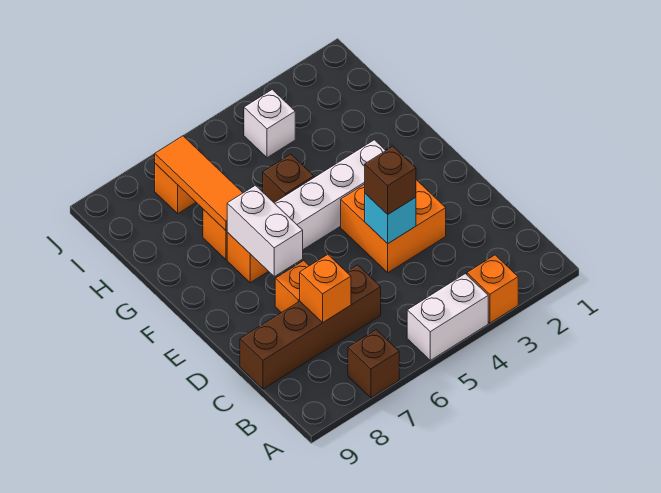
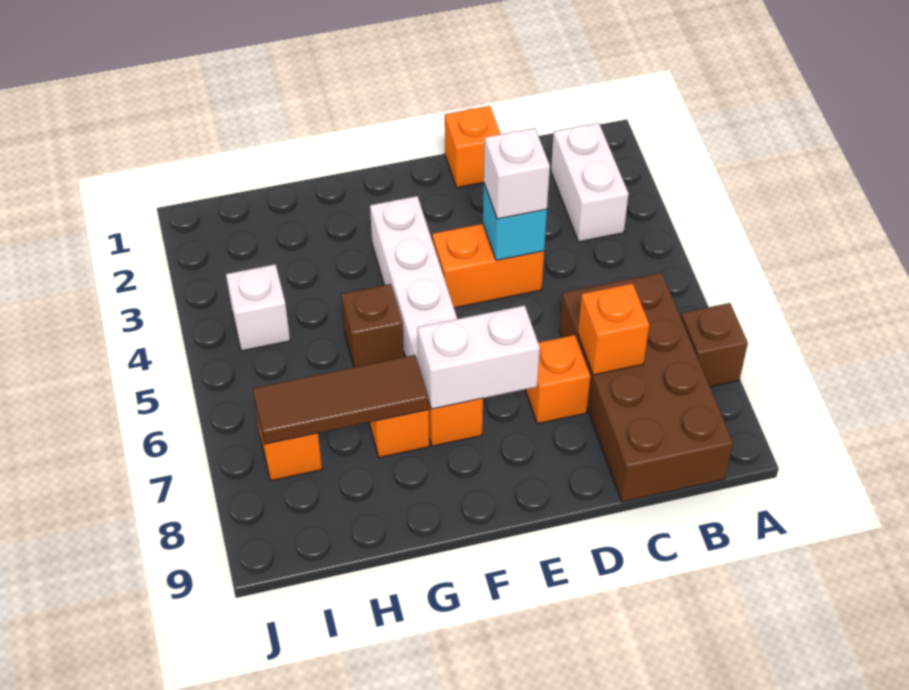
orange 1x1 brick [467,255,518,323] -> orange 1x1 brick moved to [445,106,500,188]
white 1x2 brick [407,274,488,360] -> white 1x2 brick moved to [551,123,629,242]
brown 1x4 brick [240,265,381,389] -> brown 2x4 brick [559,273,733,502]
orange 2x2 brick [341,180,446,273] -> orange 1x2 brick [432,224,544,308]
brown 1x1 brick [365,146,416,214] -> white 1x1 brick [484,128,550,219]
orange 1x3 tile [155,136,243,231] -> brown 1x3 tile [253,355,429,444]

